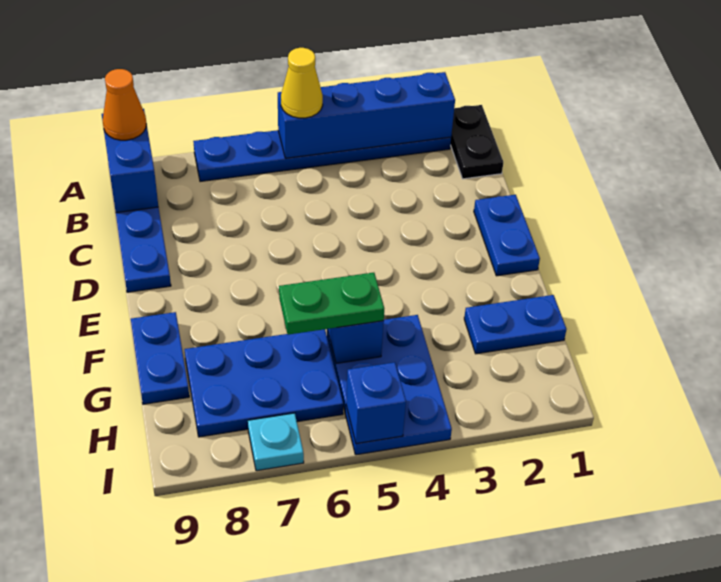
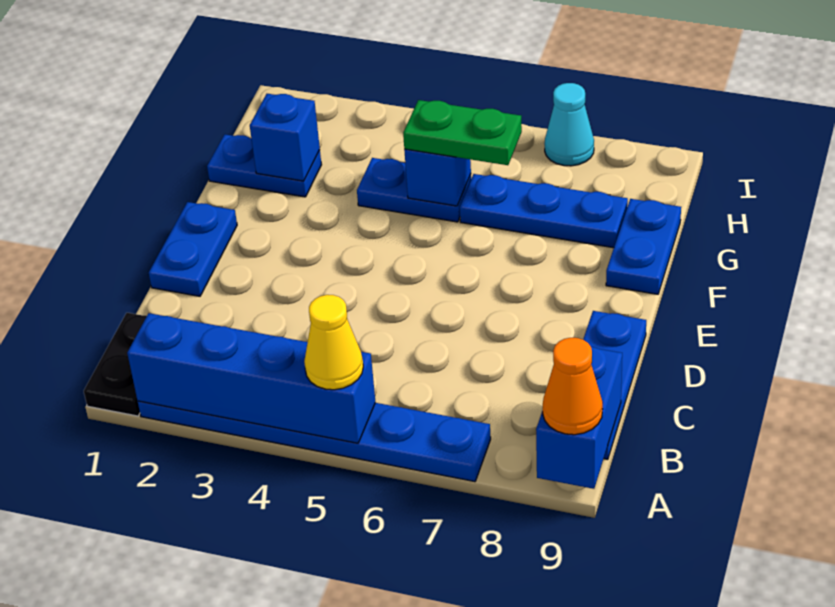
blue 2x3 plate [327,315,452,455] -> blue 1x2 plate [357,158,471,222]
blue 2x3 plate [184,329,343,437] -> blue 1x3 plate [460,174,628,248]
blue 1x1 brick [346,362,406,444] -> blue 1x1 brick moved to [250,94,320,181]
cyan 1x1 plate [248,413,304,471] -> cyan 1x1 cone [544,83,594,166]

